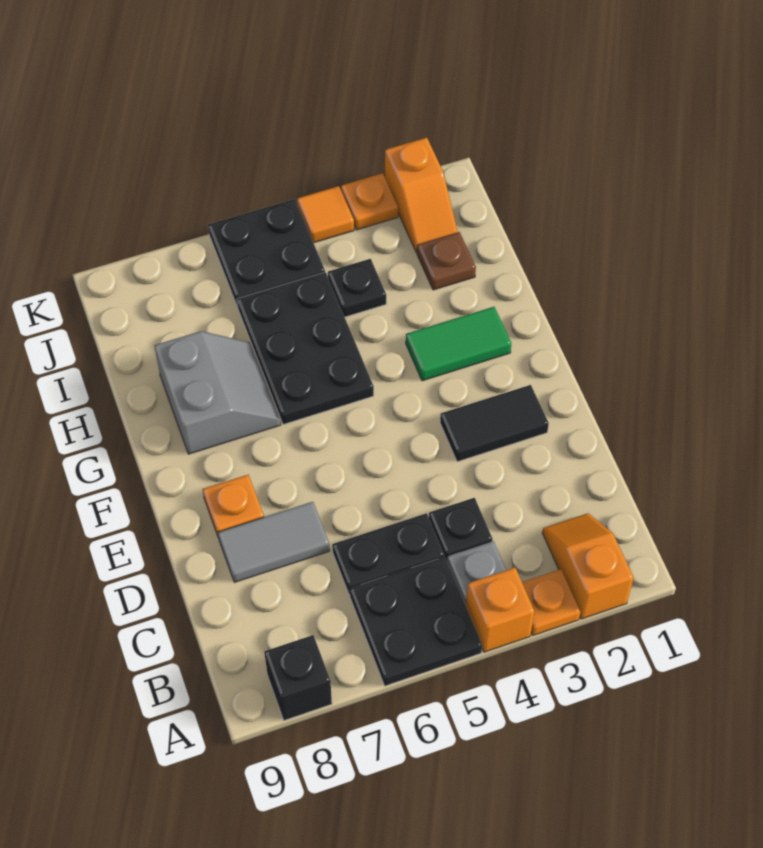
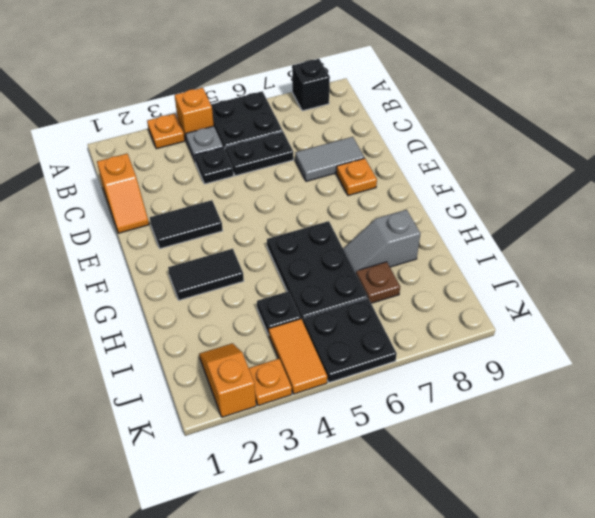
orange 1x2 slope [542,513,634,619] -> orange 1x2 slope moved to [97,154,149,233]
green 1x2 tile [406,307,511,381] -> black 1x2 tile [168,249,244,300]
grey 2x2 slope [154,331,281,454] -> grey 1x2 slope [343,210,420,273]
brown 1x1 plate [417,232,476,290] -> brown 1x1 plate moved to [356,262,400,303]
orange 1x1 tile [297,186,354,243] -> orange 1x2 tile [269,319,327,394]

